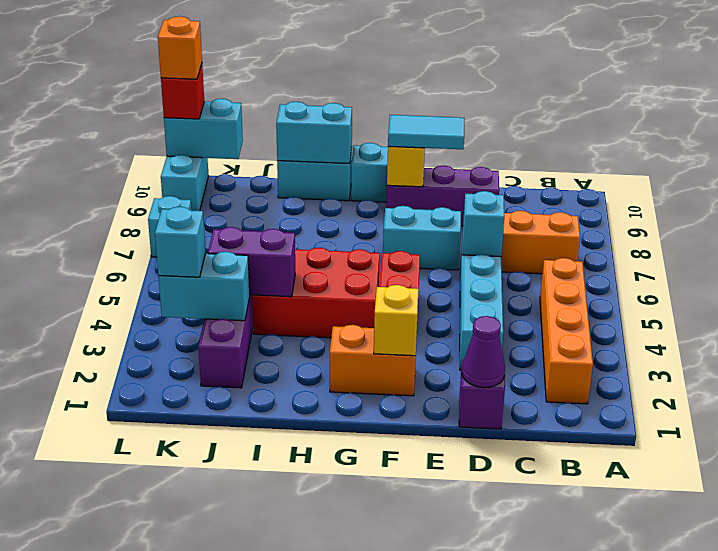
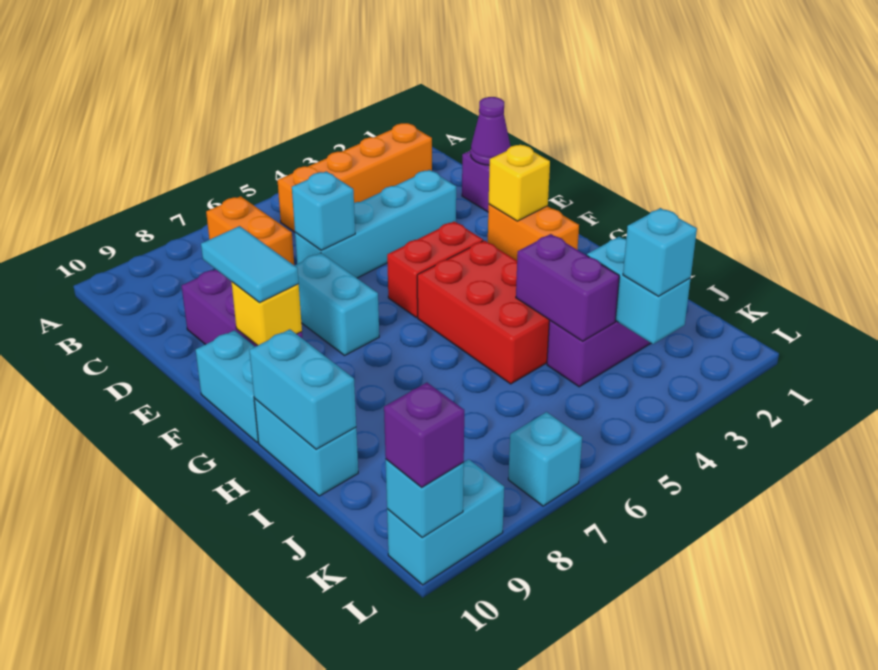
cyan 1x2 brick [164,99,243,159] -> cyan 1x1 brick [386,459,464,537]
red 1x1 brick [161,64,204,119] -> purple 1x1 brick [384,383,464,488]
orange 1x1 brick [158,16,202,79] -> none

